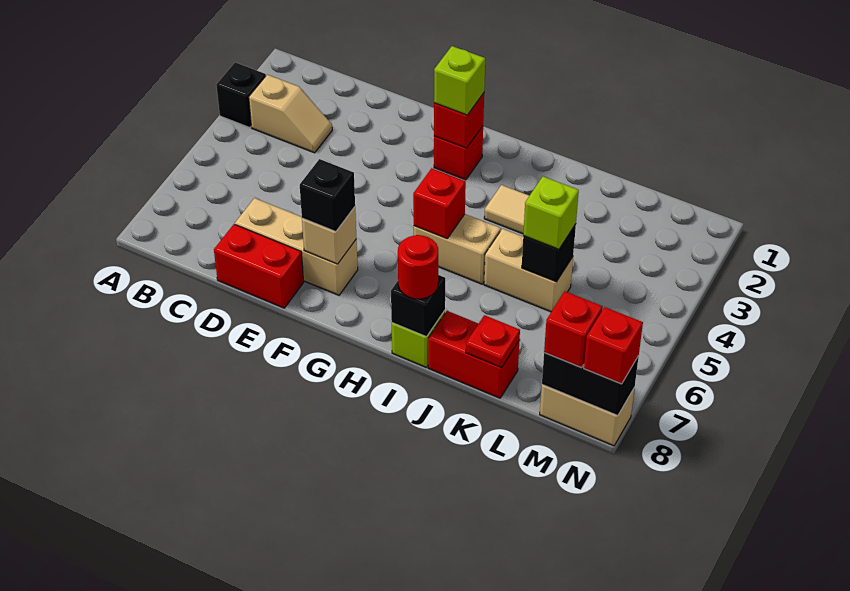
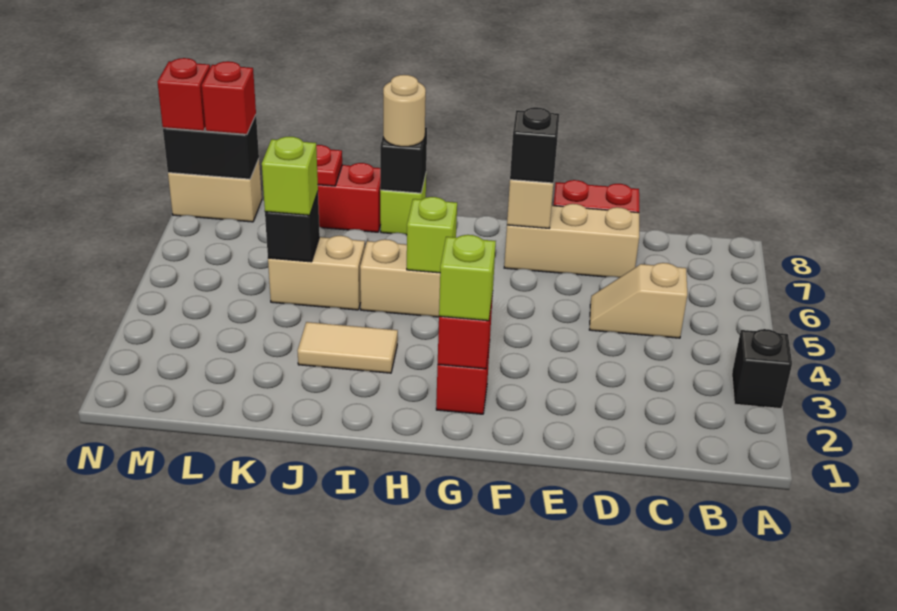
tan 1x2 slope [249,75,332,153] -> tan 1x2 slope moved to [589,263,687,338]
red 1x1 brick [413,168,466,239] -> lime 1x1 brick [407,197,457,273]
red 1x1 round brick [398,235,438,299] -> tan 1x1 round brick [383,75,426,147]

